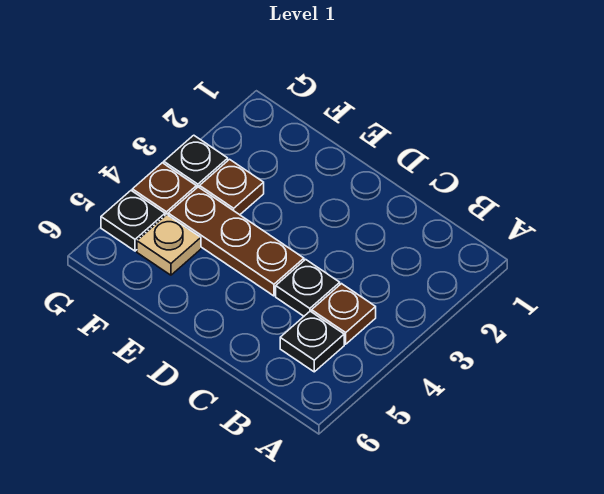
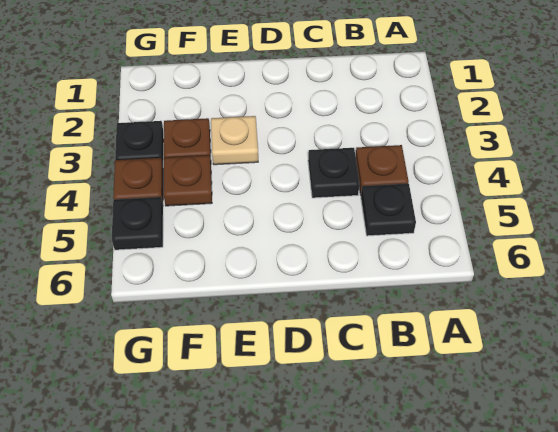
brown 1x3 plate [168,187,304,296] -> brown 1x1 plate [164,155,212,206]
tan 1x1 plate [137,215,201,275] -> tan 1x1 plate moved to [211,116,258,165]

